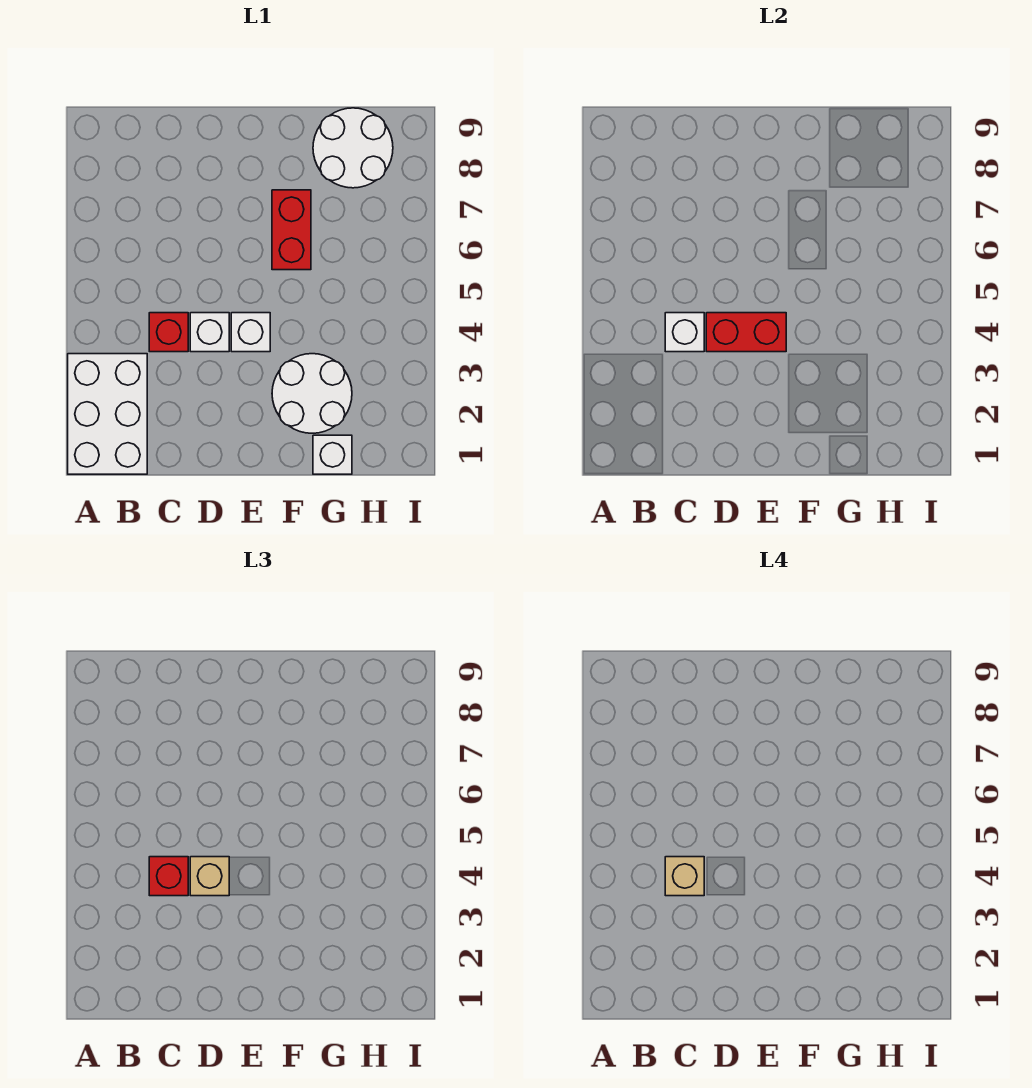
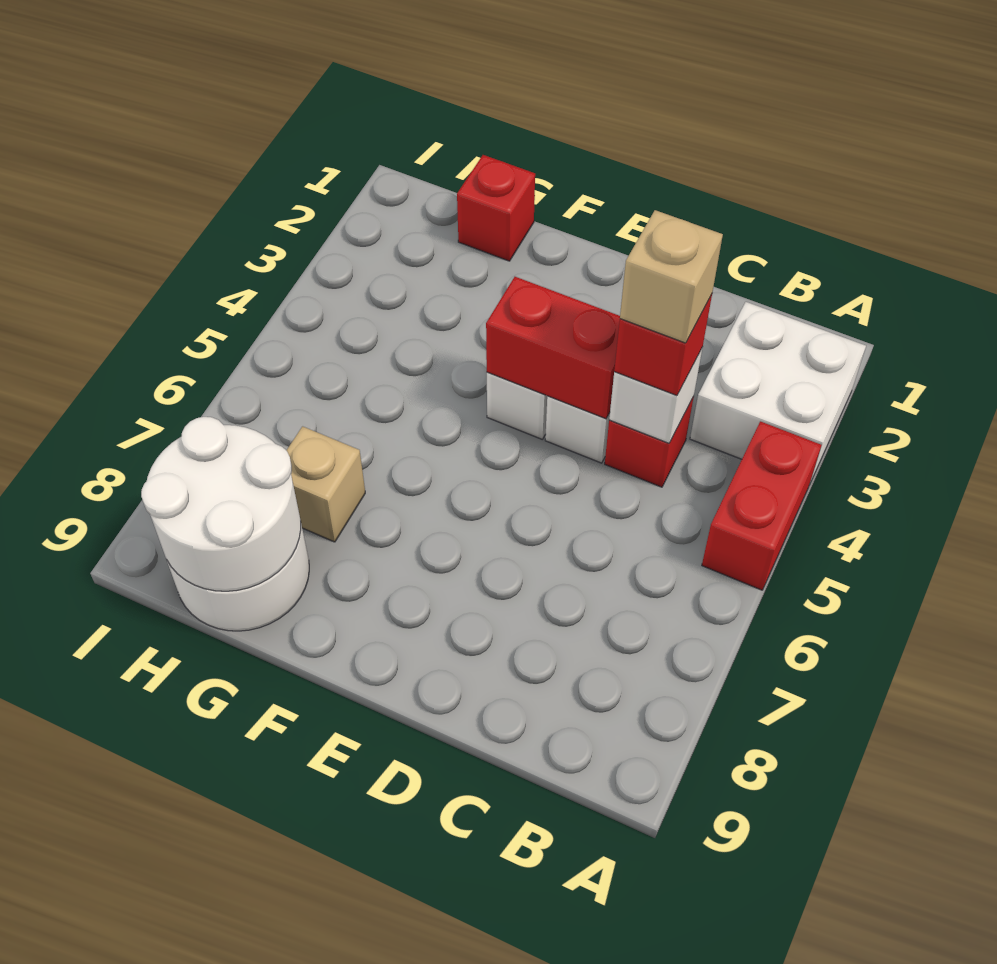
white 2x3 brick [68,354,147,474] -> white 2x2 brick [690,302,866,485]
tan 1x1 brick [190,857,229,896] -> tan 1x1 brick moved to [286,426,365,542]
white 2x2 round brick [272,354,352,433] -> white 2x2 round brick moved to [141,417,301,591]
red 1x2 brick [272,190,311,270] -> red 1x2 brick moved to [702,421,822,590]
white 1x1 brick [313,435,352,474] -> red 1x1 brick [457,155,535,261]

